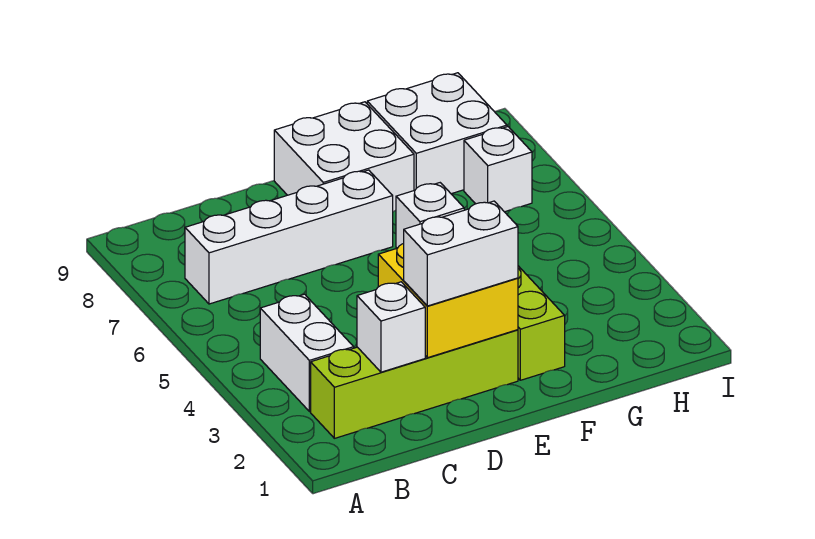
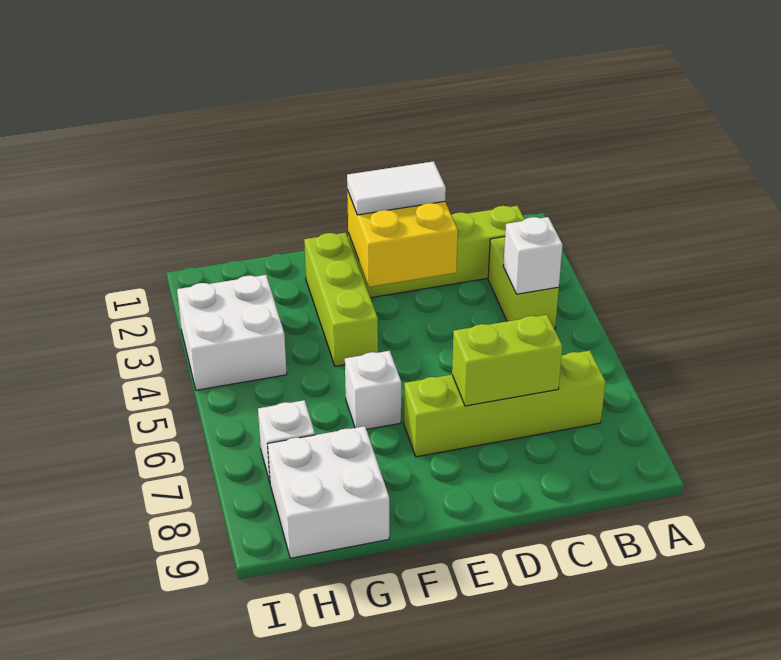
white 1x2 brick [260,294,354,412] -> lime 1x2 brick [488,237,559,329]
white 1x4 brick [185,170,393,304] -> lime 1x4 brick [404,351,606,457]
white 1x1 brick [357,282,425,372] -> white 1x1 brick moved to [503,217,563,294]
none -> lime 1x2 brick [452,315,562,406]
white 1x2 brick [404,201,518,306] -> white 1x2 tile [347,161,446,215]
white 2x2 brick [274,102,414,212] -> white 2x2 brick moved to [177,275,287,390]

